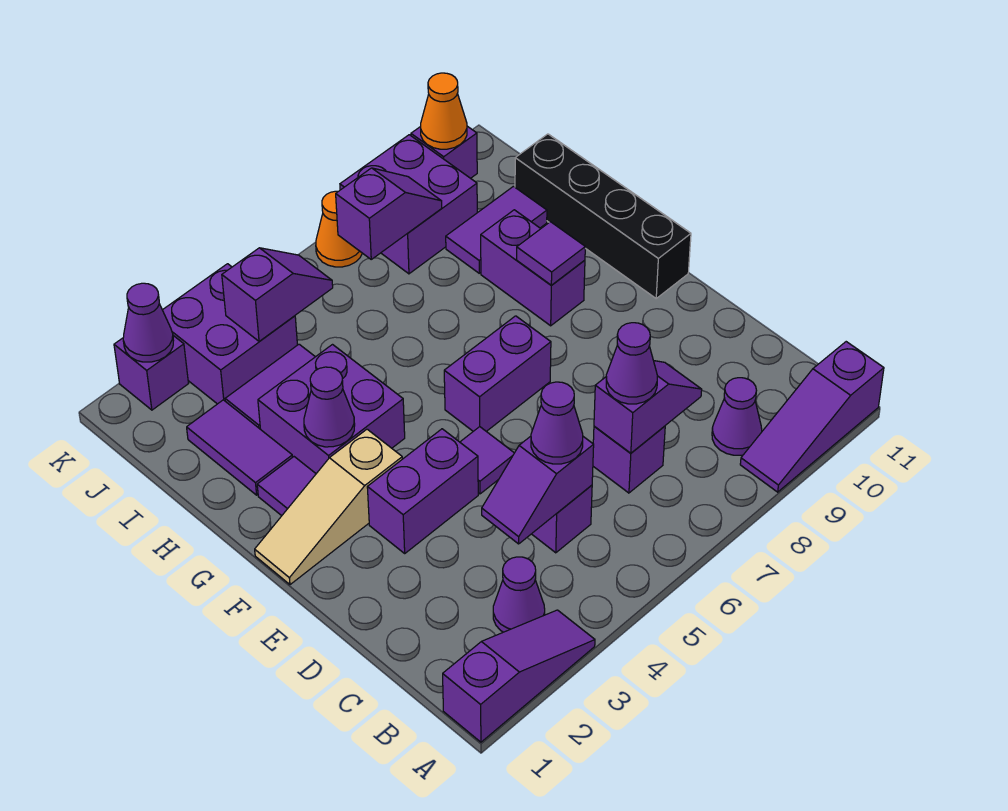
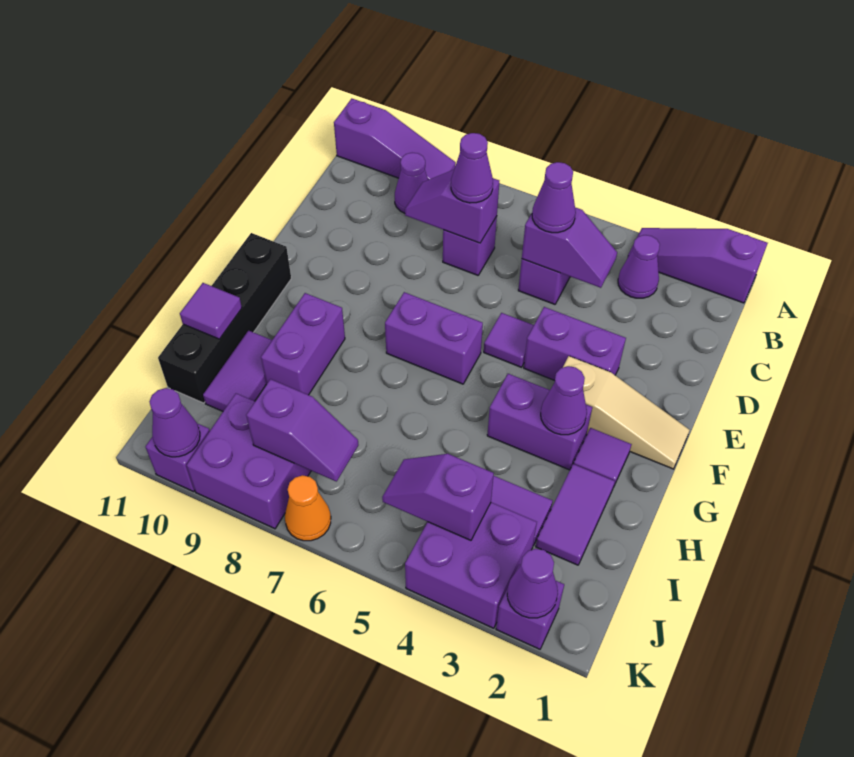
purple 2x2 brick [258,345,405,474] -> purple 1x2 brick [487,374,592,470]
purple 1x1 tile [517,222,585,285] -> purple 1x1 tile moved to [180,283,242,339]
purple 1x2 tile [446,186,547,273] -> purple 1x2 tile turned to [203,331,272,411]
purple 1x2 slope [336,168,442,259] -> purple 1x2 slope turned to [246,379,358,482]
orange 1x1 cone [421,73,467,149] -> purple 1x1 cone [149,388,200,457]

